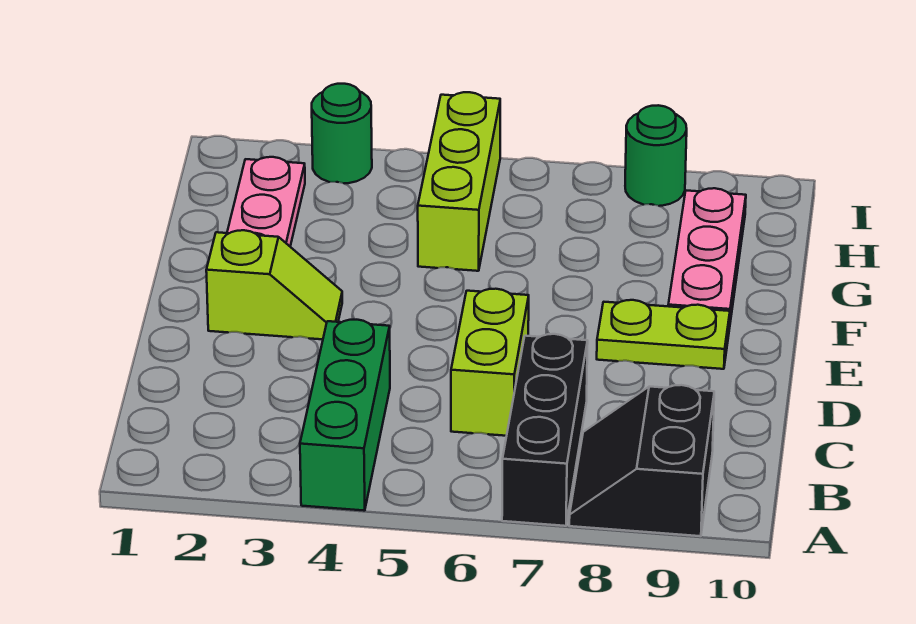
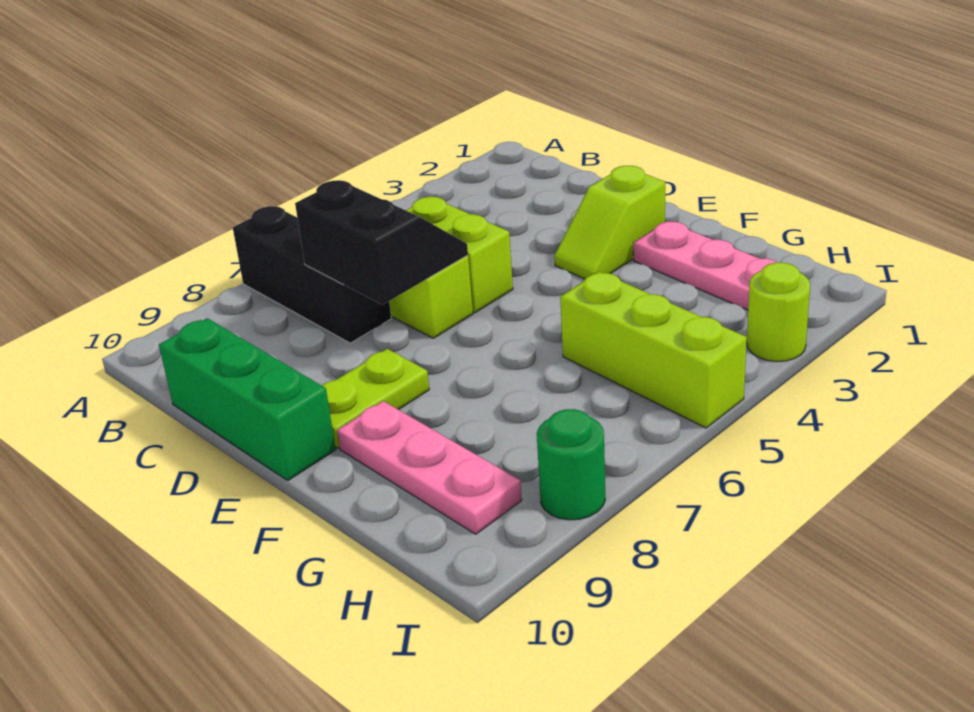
green 1x3 brick [300,320,390,511] -> green 1x3 brick moved to [159,318,336,480]
black 2x2 slope [569,385,714,536] -> black 2x2 slope moved to [295,180,468,305]
none -> lime 1x2 brick [406,197,513,313]
green 1x1 round brick [312,84,372,183] -> lime 1x1 round brick [747,262,810,362]

